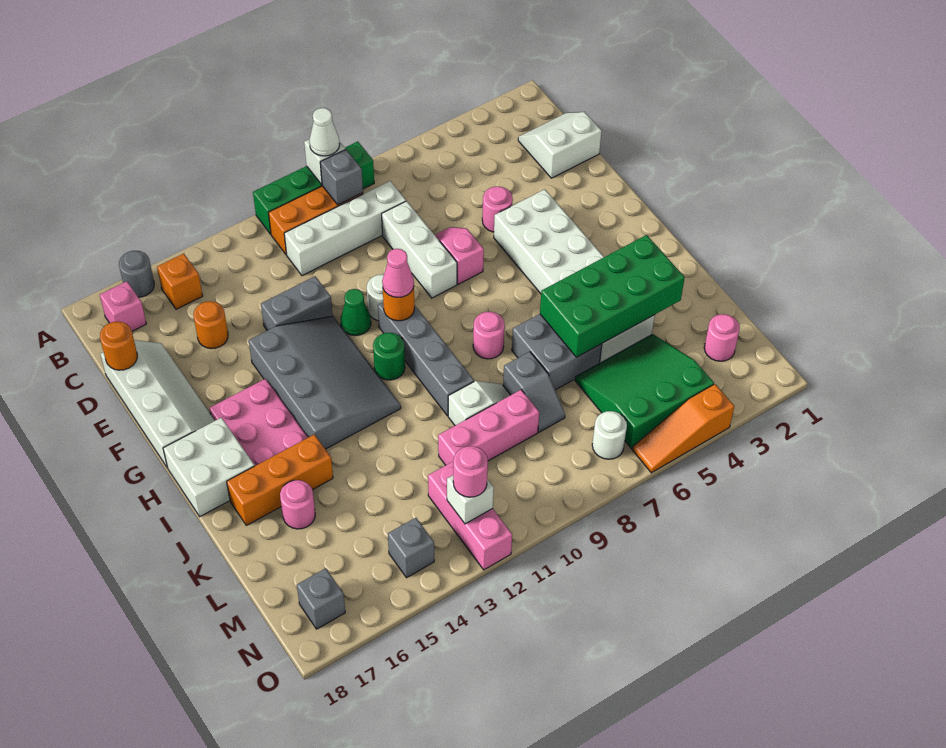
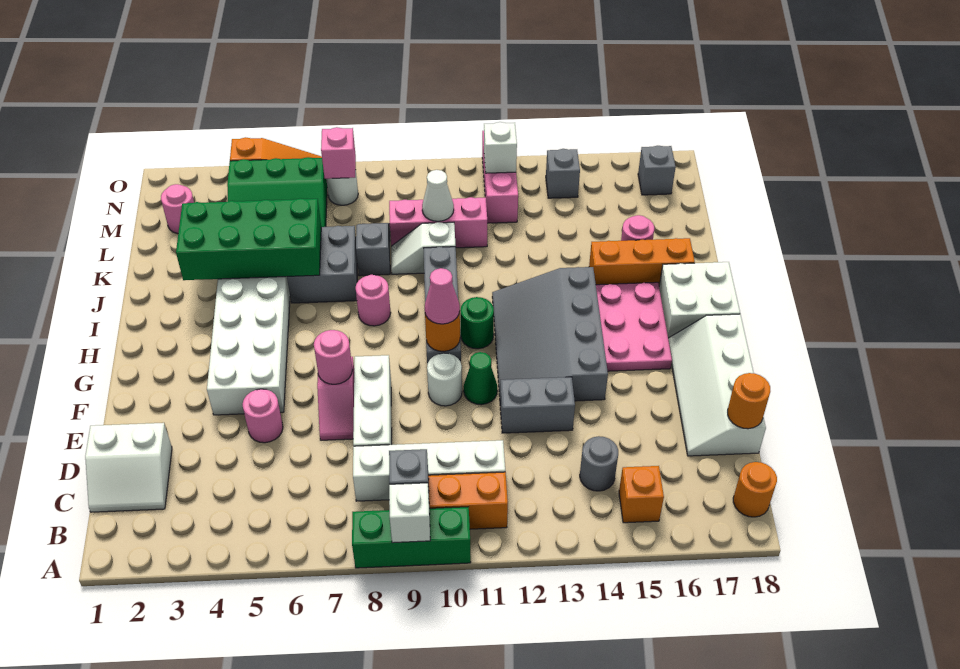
green 1x4 brick [253,142,374,234] -> green 1x3 brick [352,507,471,568]
white 1x1 cone [309,108,340,156] -> white 1x1 cone moved to [422,170,454,221]
grey 1x1 round brick [119,251,154,297] -> grey 1x1 round brick moved to [580,436,618,491]
pink 1x1 brick [100,281,146,331] -> pink 1x1 brick moved to [321,127,356,179]
orange 1x1 round brick [194,301,228,349] -> orange 1x1 round brick moved to [733,462,777,517]
pink 1x1 round brick [453,446,488,497] -> pink 1x1 round brick moved to [314,330,353,384]

